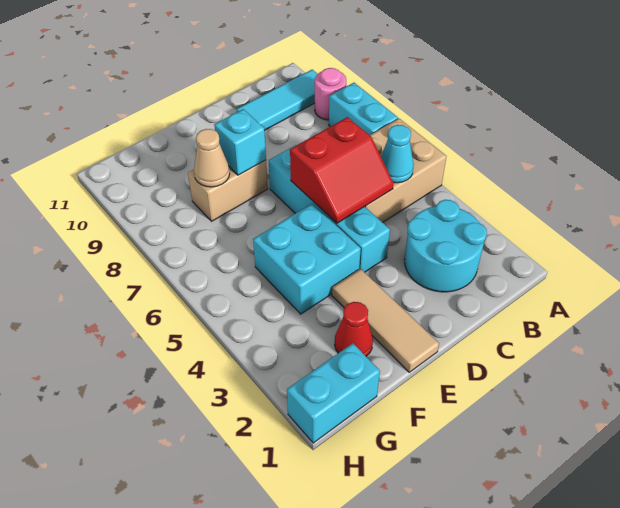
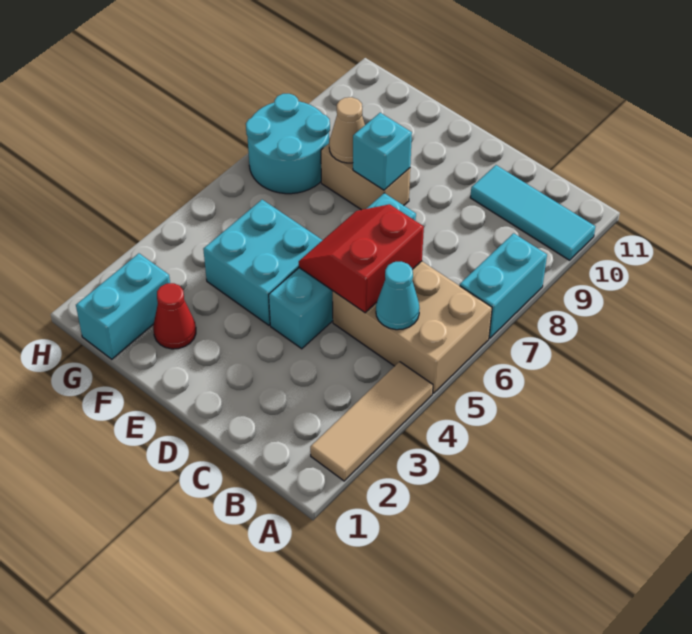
pink 1x1 round brick [315,68,346,120] -> none
cyan 2x2 round brick [404,200,487,292] -> cyan 2x2 round brick moved to [246,94,330,194]
red 2x2 slope [290,117,393,223] -> red 2x2 slope turned to [299,204,424,313]
tan 1x3 tile [332,269,439,372] -> tan 1x3 tile moved to [310,362,433,481]
cyan 1x2 brick [287,343,380,443] -> cyan 1x2 brick turned to [76,253,170,359]

